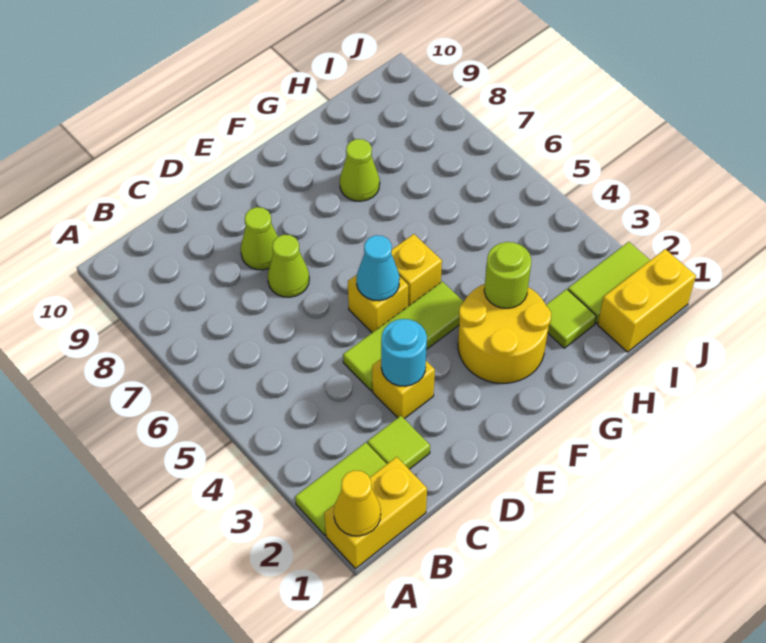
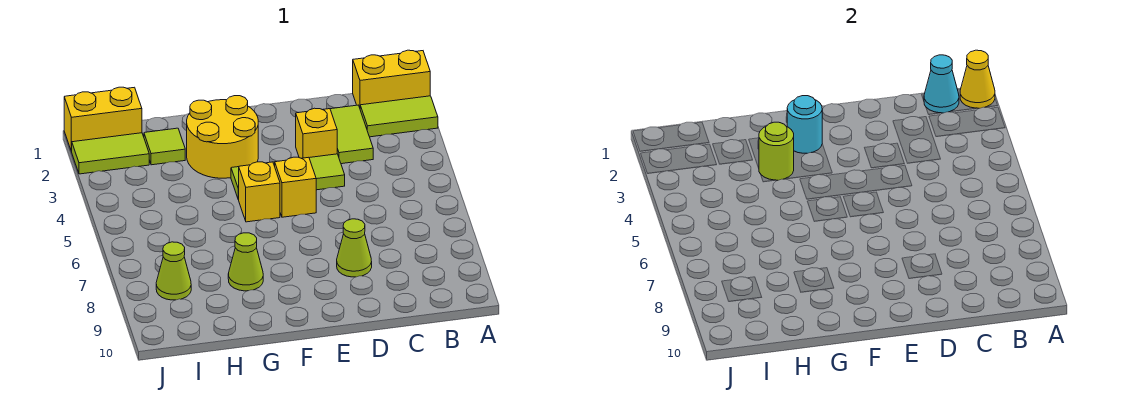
lime 1x1 tile [367,416,430,469] -> lime 1x2 tile [330,105,373,164]
cyan 1x1 round brick [381,319,427,386] -> cyan 1x1 round brick moved to [787,96,822,153]
lime 1x1 cone [268,235,309,297] -> lime 1x1 cone moved to [156,242,191,300]
cyan 1x1 cone [357,235,400,301] -> cyan 1x1 cone moved to [924,55,959,113]

